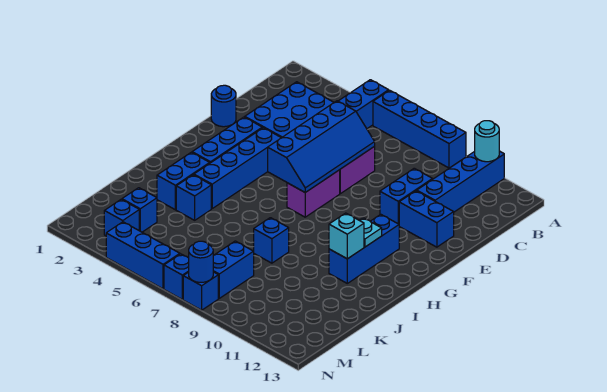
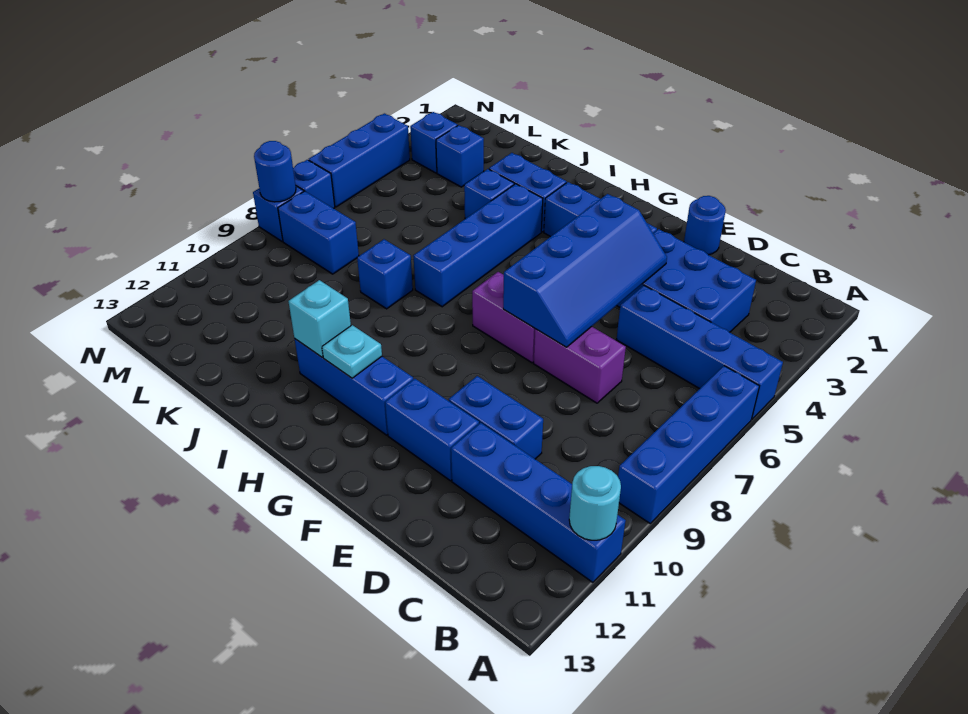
blue 2x4 slope [268,101,375,192] -> blue 2x4 slope turned to [503,194,667,347]
blue 1x2 brick [399,191,454,247] -> blue 1x2 brick turned to [385,379,479,481]
blue 1x4 brick [194,128,281,208] -> blue 1x4 brick turned to [413,184,543,307]

